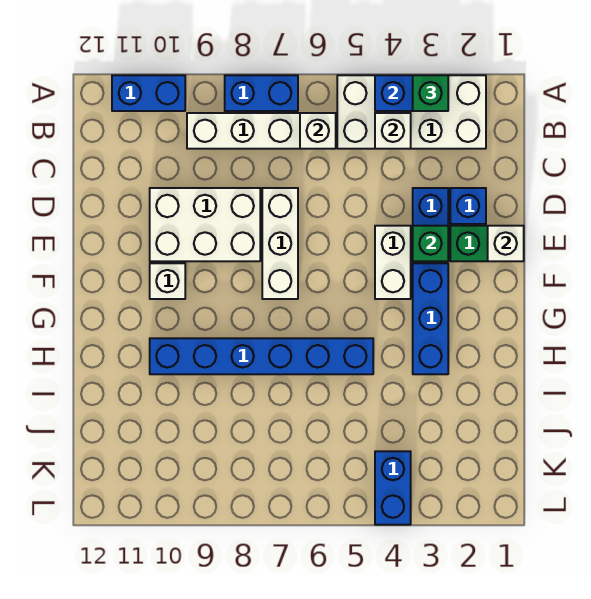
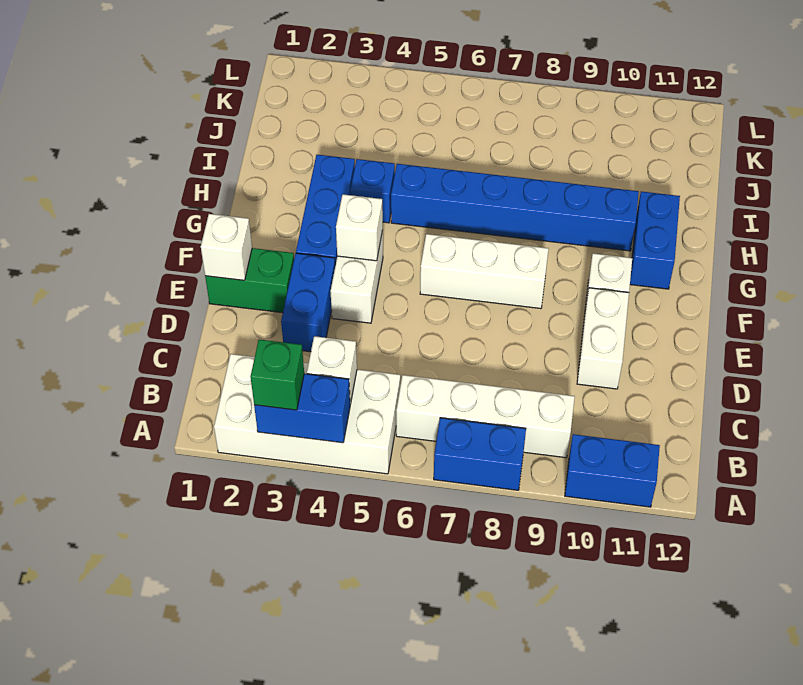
white 1x1 brick [300,113,336,149] -> white 1x1 brick moved to [336,194,383,261]
blue 1x1 brick [450,188,486,224] -> blue 1x1 brick moved to [350,159,395,223]
white 1x3 brick [262,188,298,299] -> white 1x3 brick turned to [420,234,549,309]
white 2x3 brick [150,188,260,261] -> white 1x2 brick [577,288,629,389]
green 1x1 brick [413,226,448,261] -> none
blue 1x2 brick [375,451,411,525] -> blue 1x2 brick moved to [630,192,680,289]

